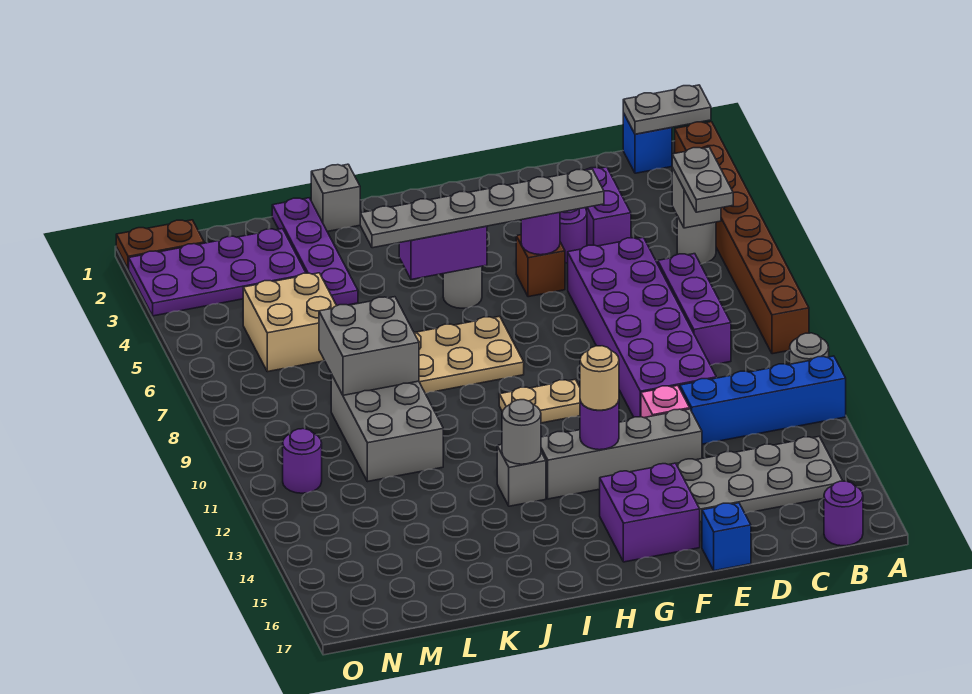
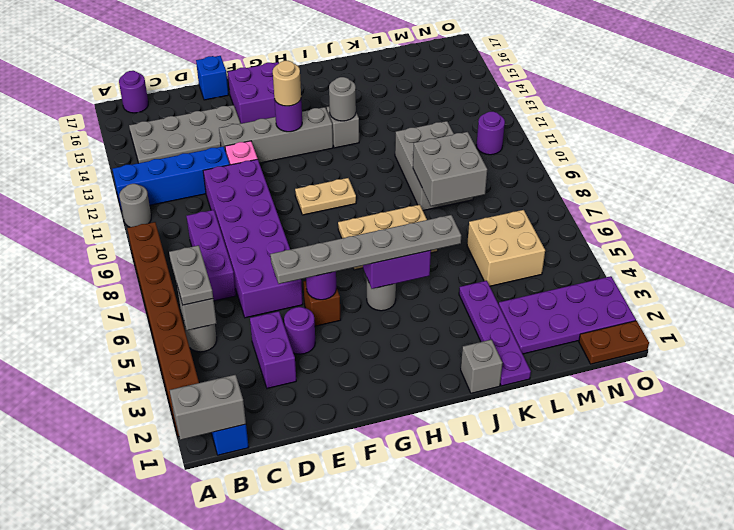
grey 1x2 plate [623,85,711,134] -> grey 1x2 brick [170,375,246,440]

